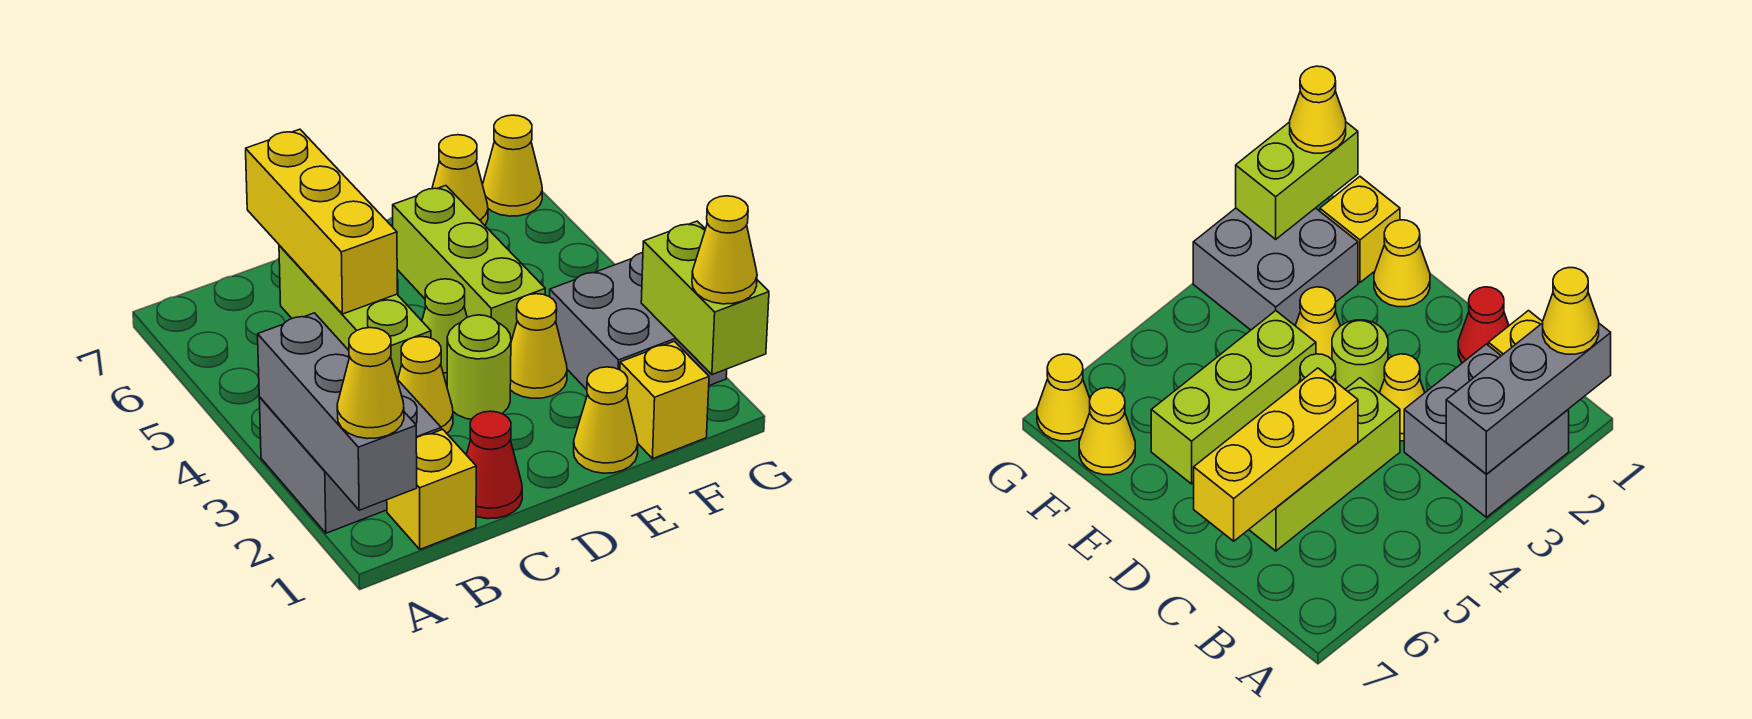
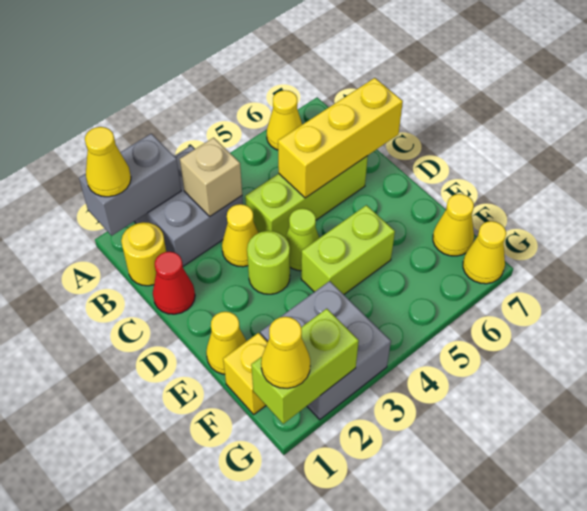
grey 1x3 brick [258,313,417,510] -> grey 1x2 brick [79,134,181,236]
yellow 1x1 brick [387,429,476,549] -> yellow 1x1 round brick [121,222,166,286]
none -> tan 1x1 brick [180,138,242,216]
yellow 1x1 cone [510,294,567,398] -> yellow 1x1 cone moved to [267,90,302,150]
lime 1x3 brick [393,186,545,341] -> lime 1x2 brick [301,205,395,294]

